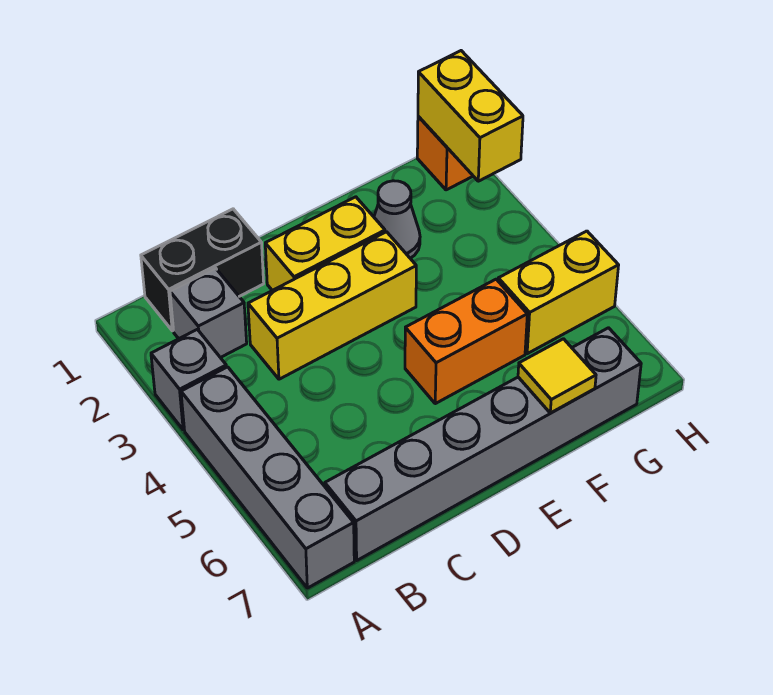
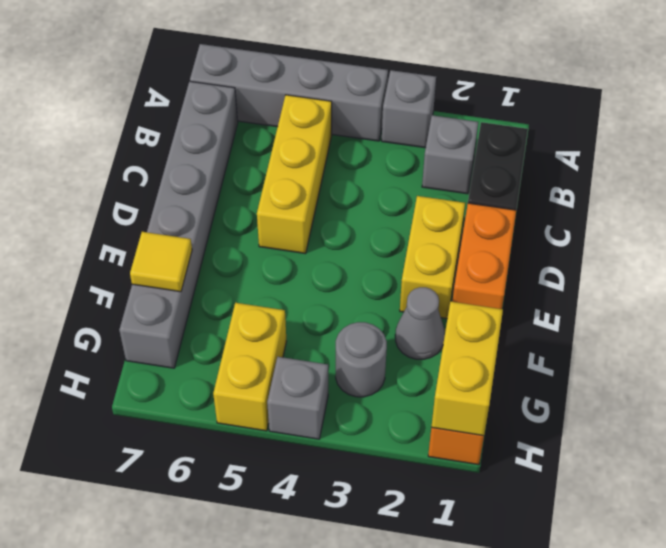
yellow 1x3 brick [248,232,416,379] -> yellow 1x3 brick moved to [257,95,332,254]
orange 1x2 brick [405,279,527,404] -> orange 1x2 brick moved to [452,203,516,309]
none -> grey 1x1 round brick [336,322,387,397]
yellow 1x2 brick [418,51,523,181] -> yellow 1x2 brick turned to [432,301,503,436]
none -> grey 1x1 brick [267,357,328,439]

